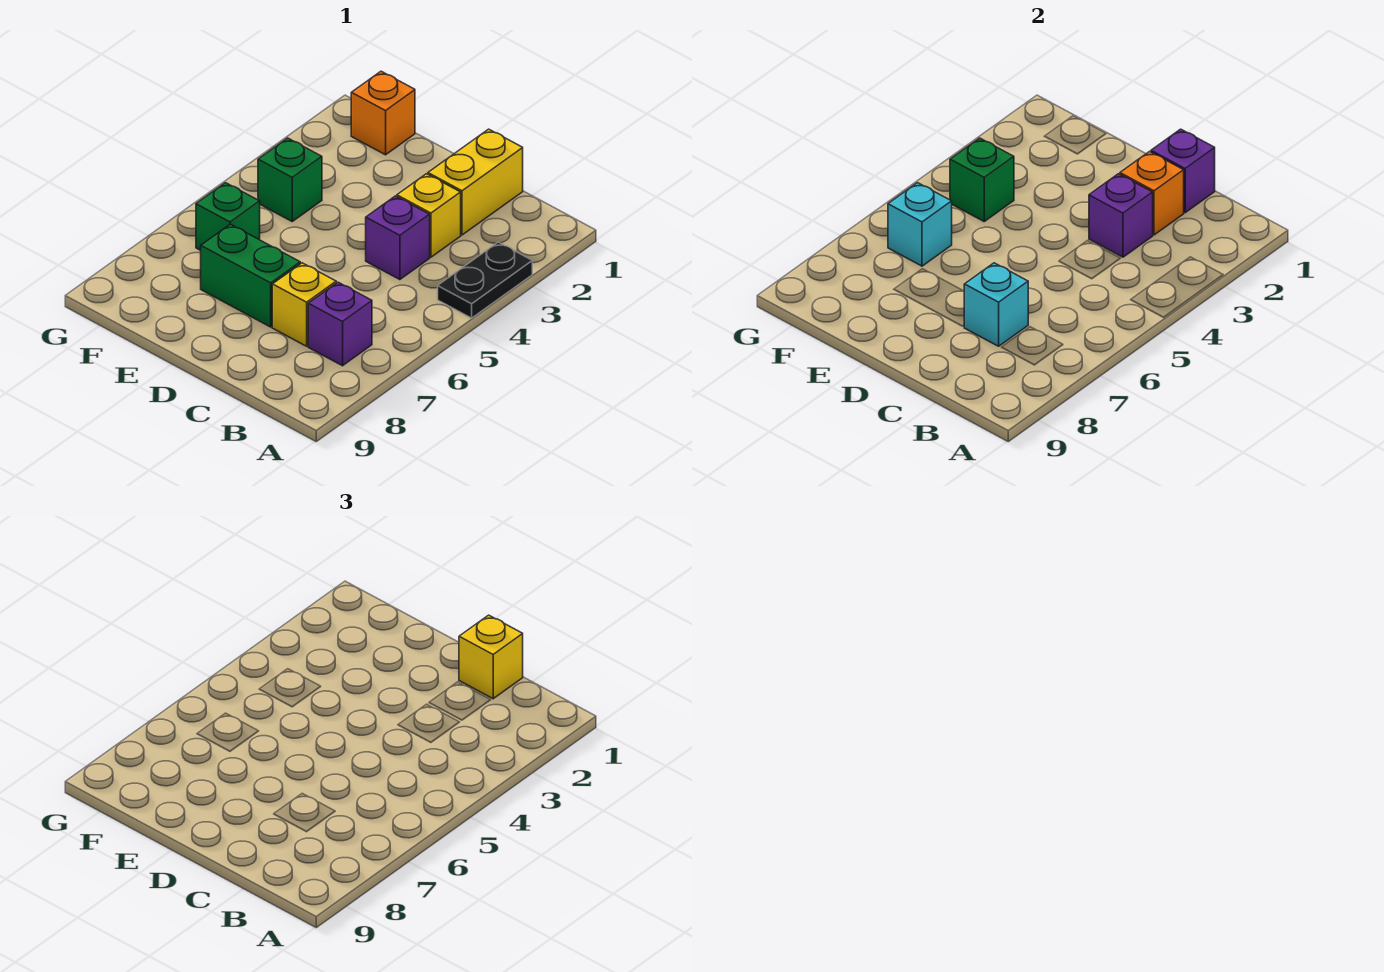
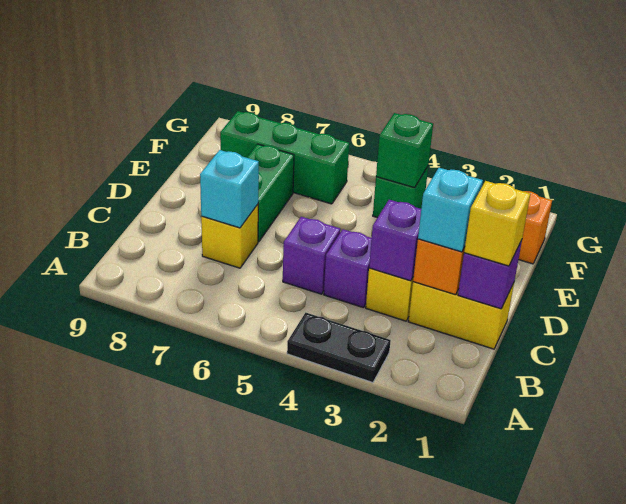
purple 1x1 brick [308,282,372,366] -> purple 1x1 brick moved to [283,217,341,294]
green 1x1 brick [196,183,260,250] -> green 1x3 brick [220,111,349,204]
cyan 1x1 brick [888,183,952,266] -> cyan 1x1 brick moved to [418,168,483,252]

